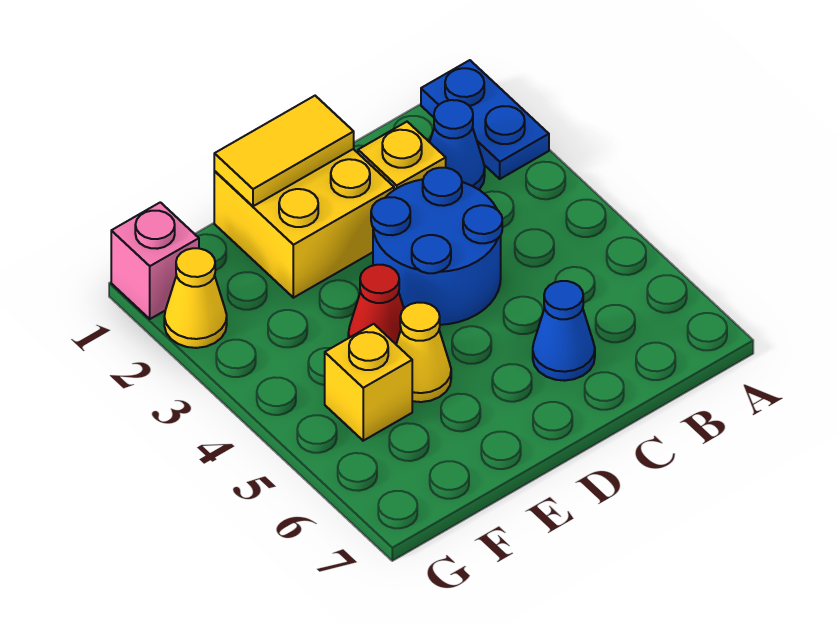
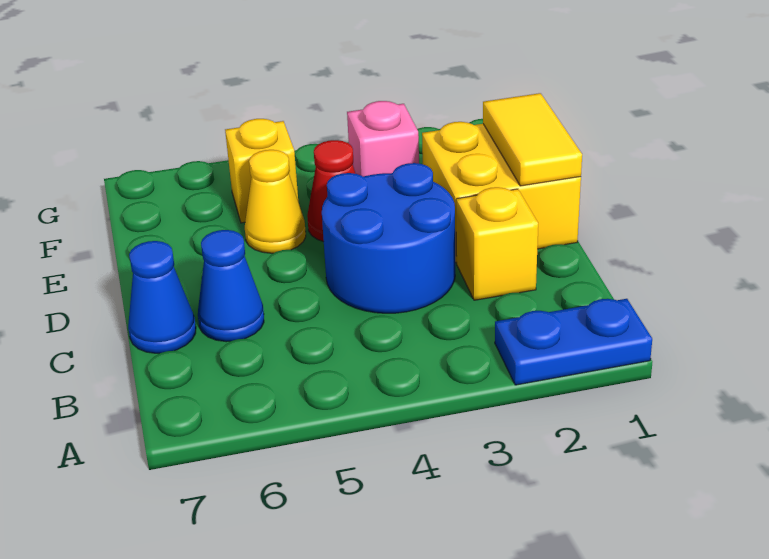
blue 1x1 cone [430,100,485,190] -> blue 1x1 cone moved to [128,241,196,353]
pink 1x1 brick [111,202,199,319] -> pink 1x1 brick moved to [347,101,419,176]
yellow 1x1 cone [164,248,227,348] -> none

